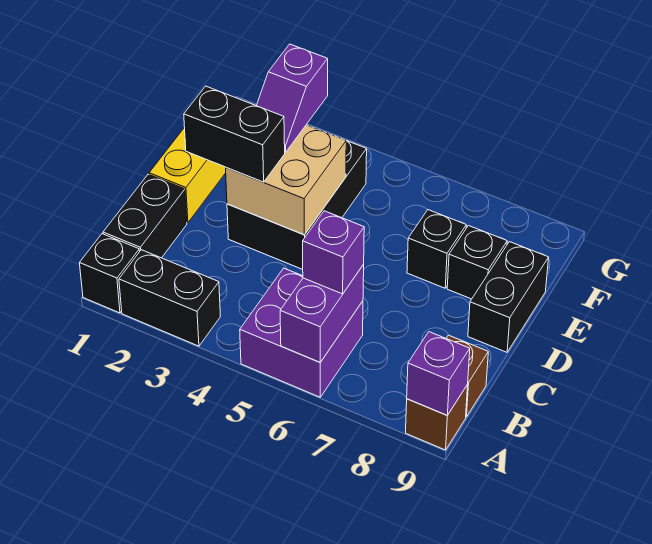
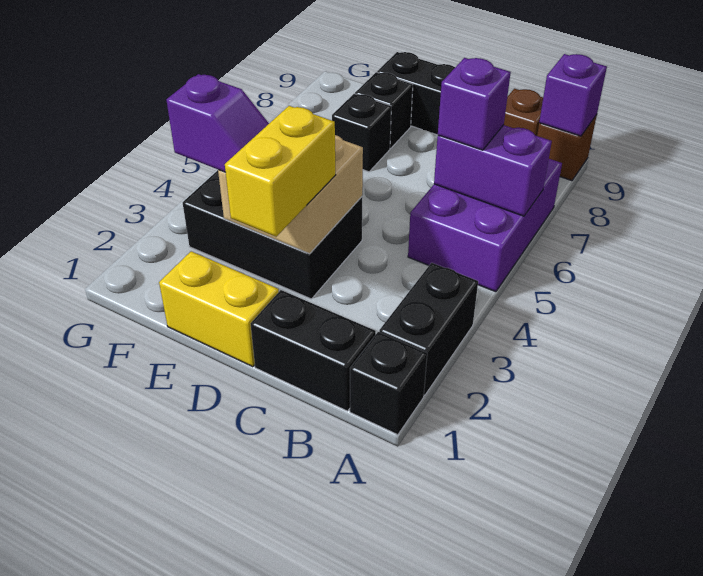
purple 2x2 brick [240,268,363,397] -> purple 2x3 brick [408,159,562,292]
black 1x2 brick [184,86,285,182] -> yellow 1x2 brick [225,106,336,237]

